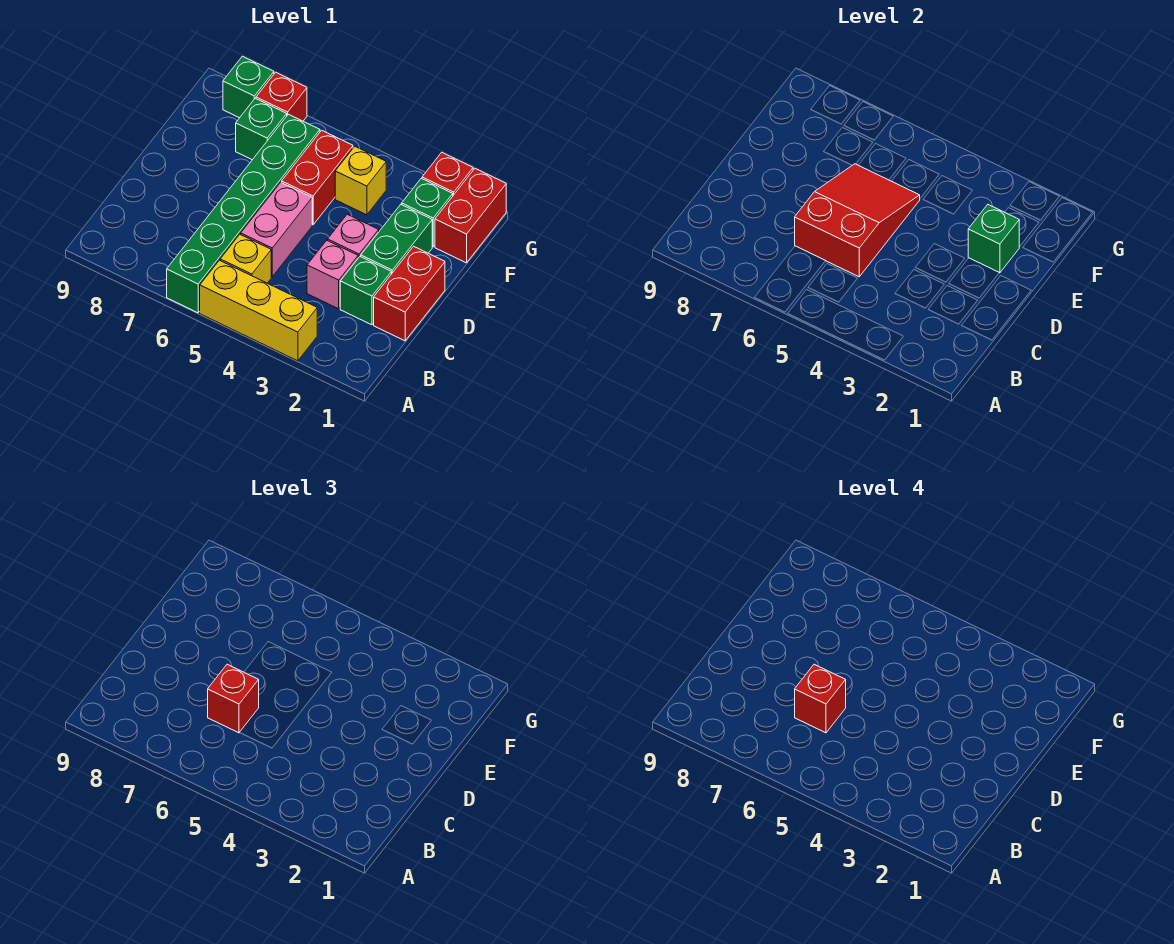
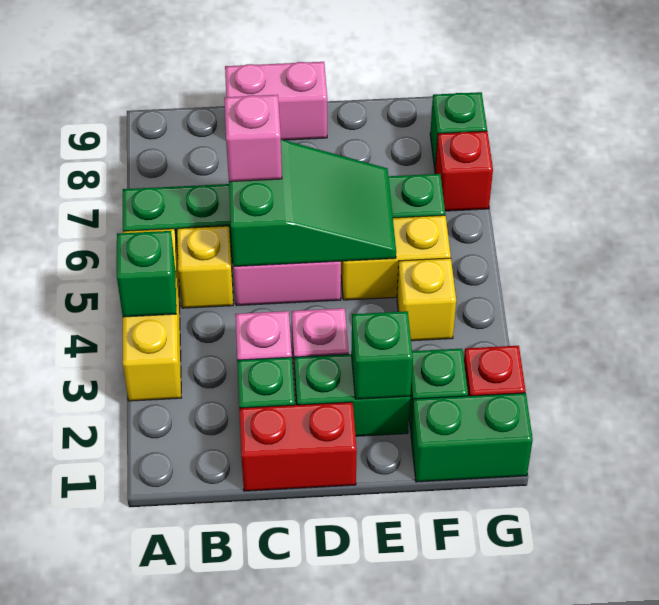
red 2x3 slope [795,164,920,277] -> green 2x3 slope [229,139,396,267]
red 1x1 brick [208,664,259,733] -> pink 1x1 brick [224,95,282,182]
red 1x1 brick [795,664,846,733] -> none
none -> pink 1x2 brick [225,62,327,140]
red 1x2 brick [282,130,353,225] -> yellow 1x2 brick [341,215,451,300]
red 1x2 brick [435,169,506,263] -> green 1x2 brick [411,393,533,482]
green 1x1 brick [236,98,287,160] -> green 1x1 brick moved to [117,231,176,317]

